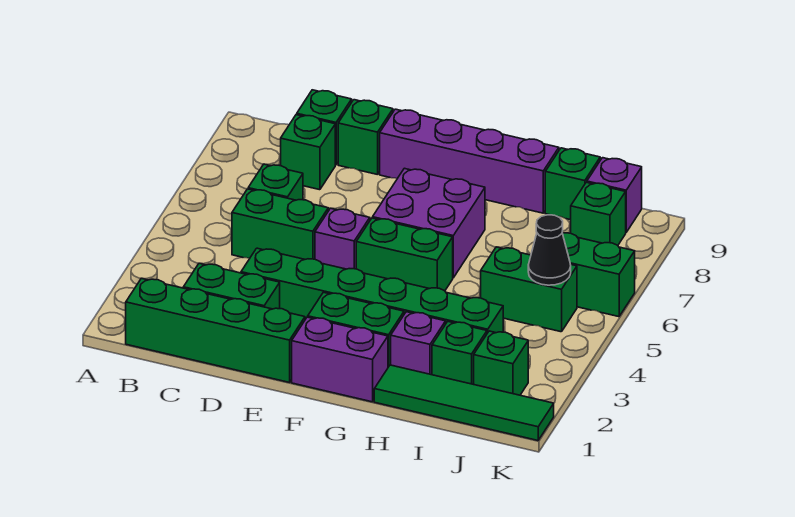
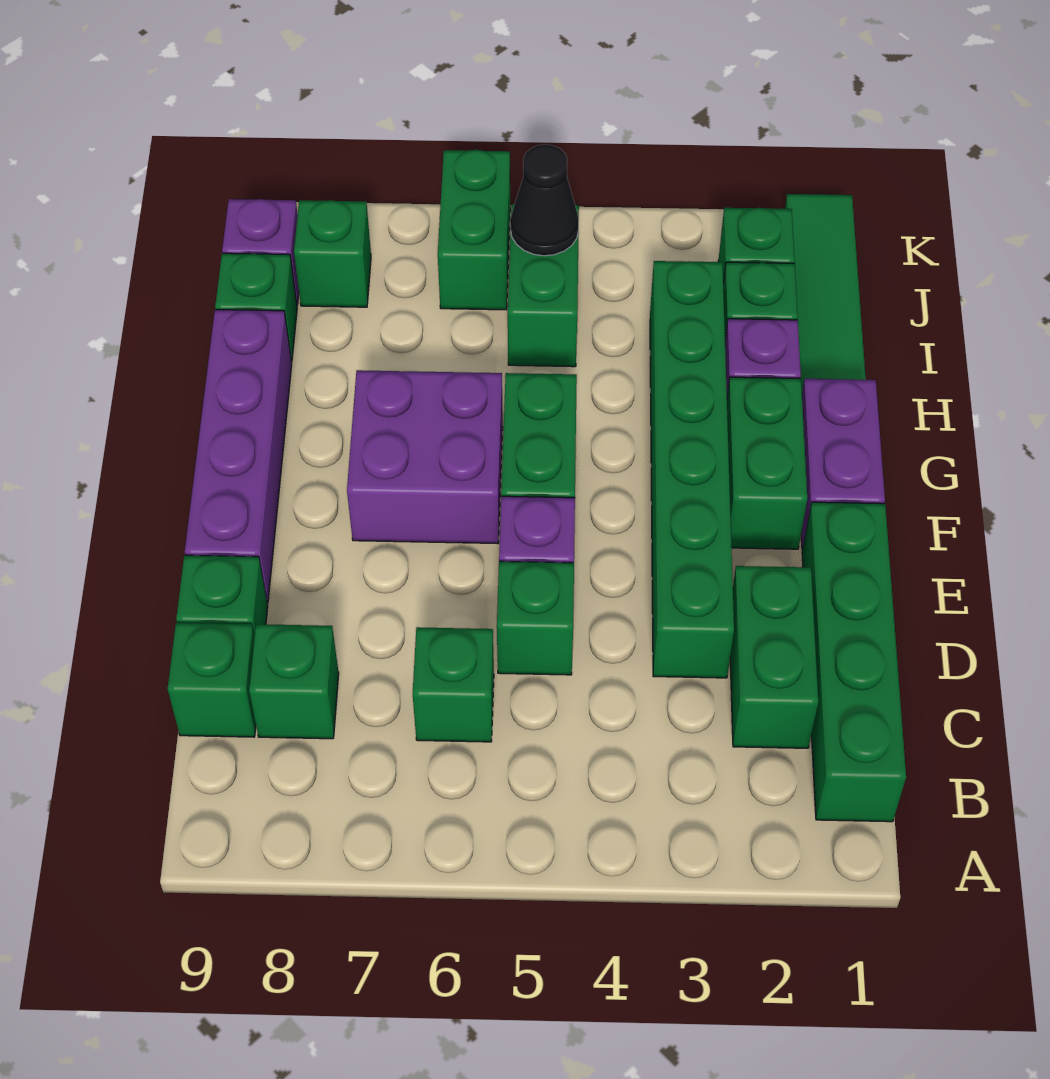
green 1x2 brick [232,189,328,259] -> green 1x1 brick [497,561,574,675]

